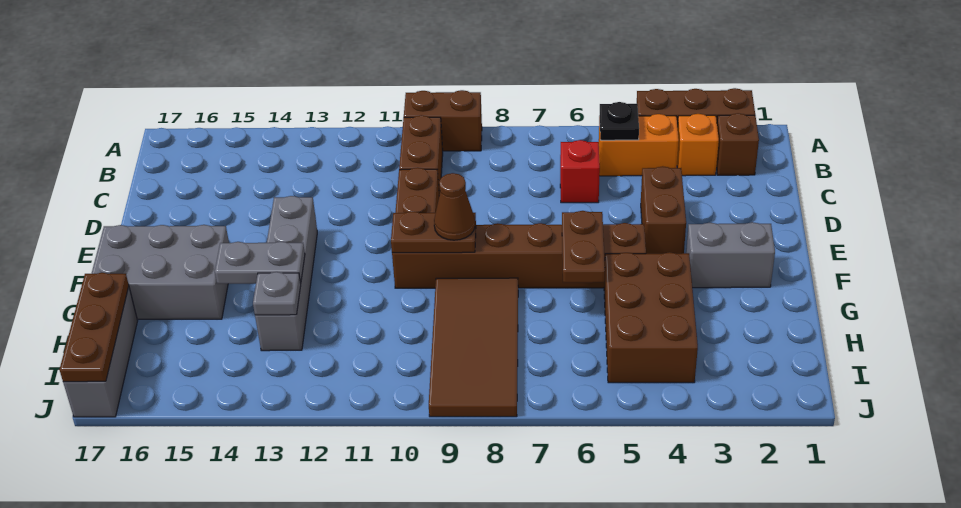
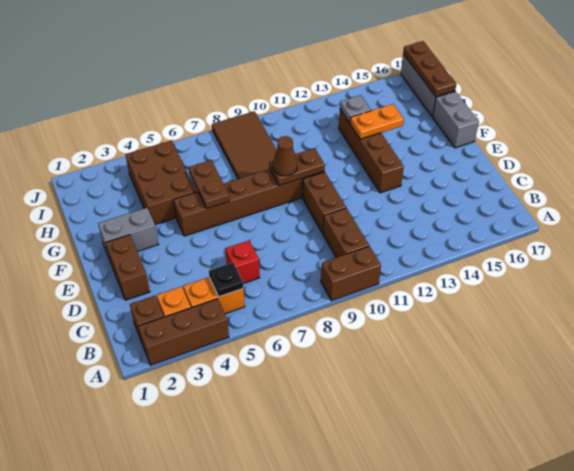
brown 1x2 brick [641,166,686,254] -> brown 1x2 brick moved to [106,235,150,300]
grey 1x4 brick [255,196,317,351] -> brown 1x4 brick [339,109,404,193]
grey 2x3 brick [91,225,229,319] -> grey 1x2 brick [433,91,479,148]
grey 1x2 plate [215,241,305,284] -> orange 1x2 plate [350,104,404,139]

